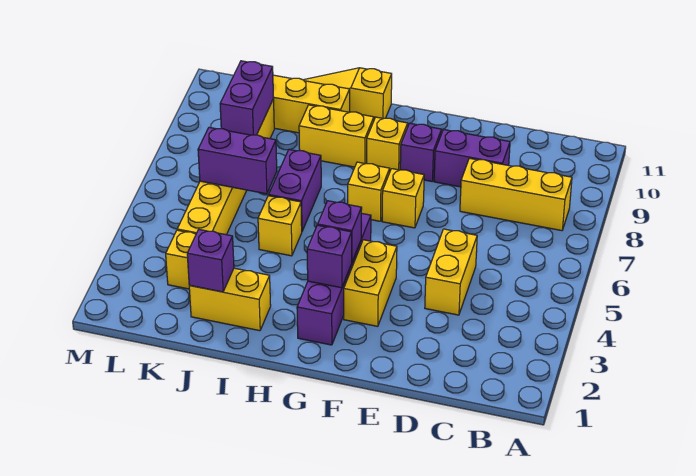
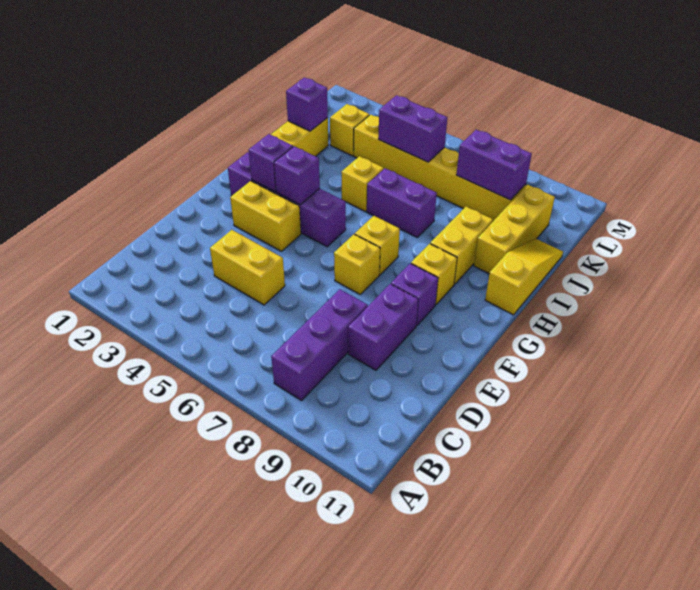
yellow 1x3 brick [460,158,572,231] -> purple 1x3 brick [271,289,368,400]
purple 1x2 brick [198,127,277,194] -> purple 1x2 brick turned to [378,95,447,162]

